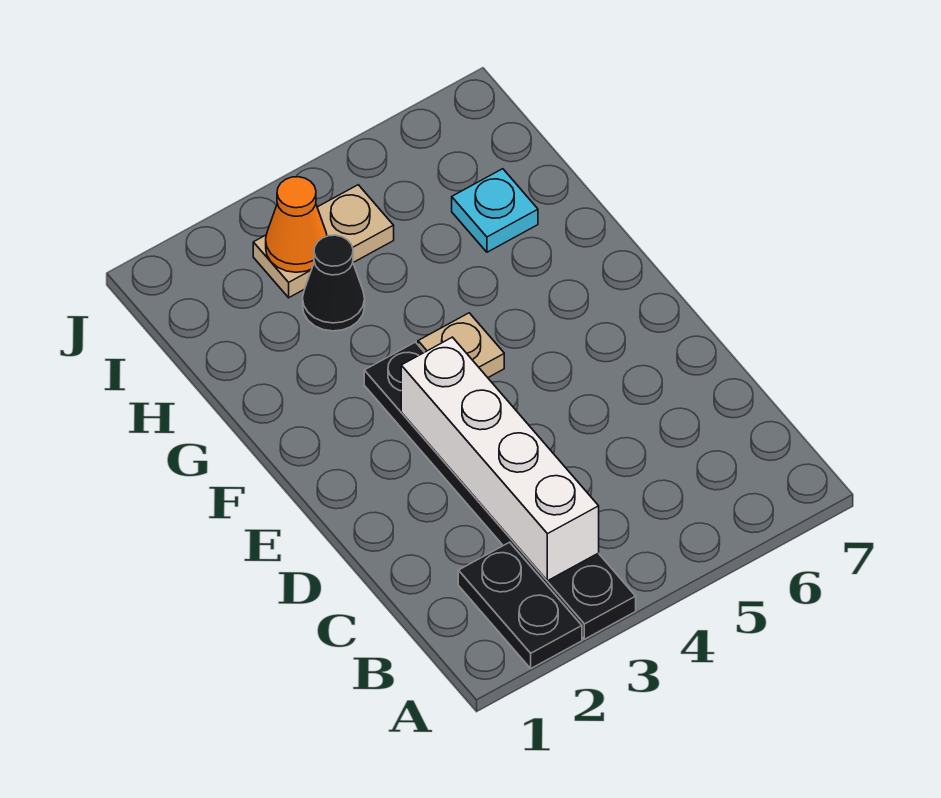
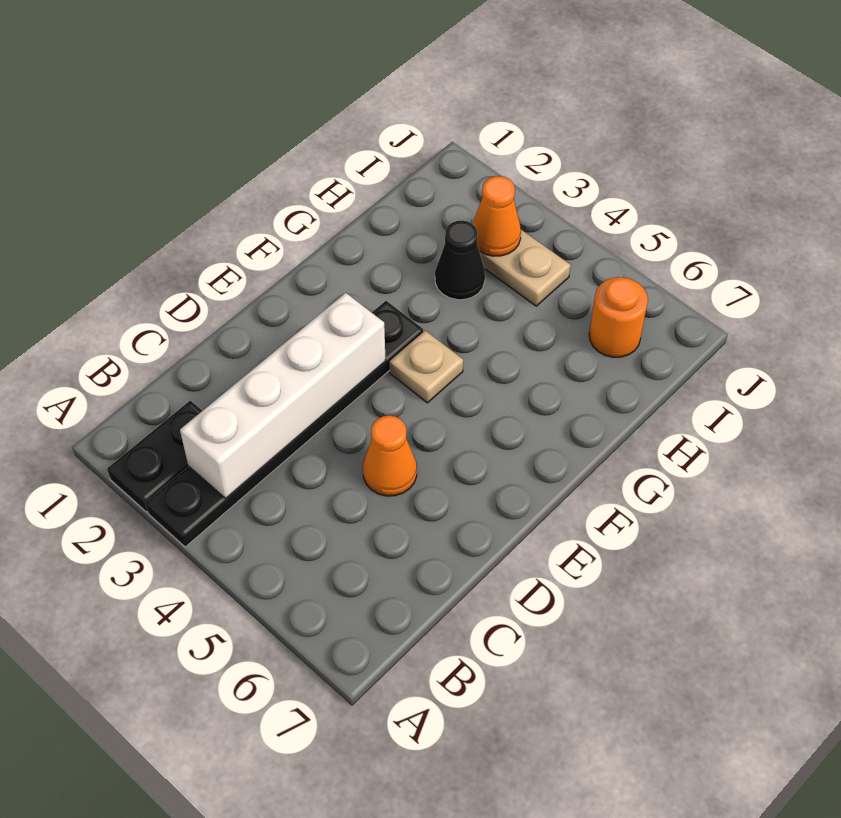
none -> orange 1x1 cone [363,415,417,496]
cyan 1x1 plate [452,169,538,252] -> none
none -> orange 1x1 round brick [589,277,648,357]

